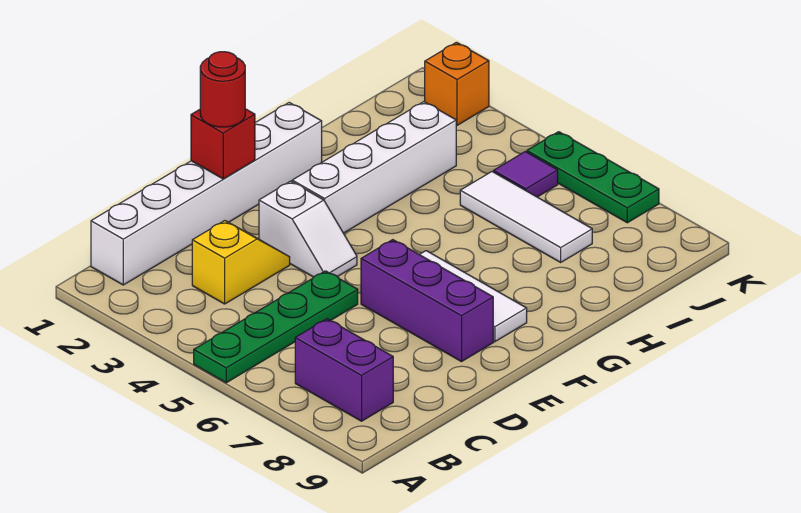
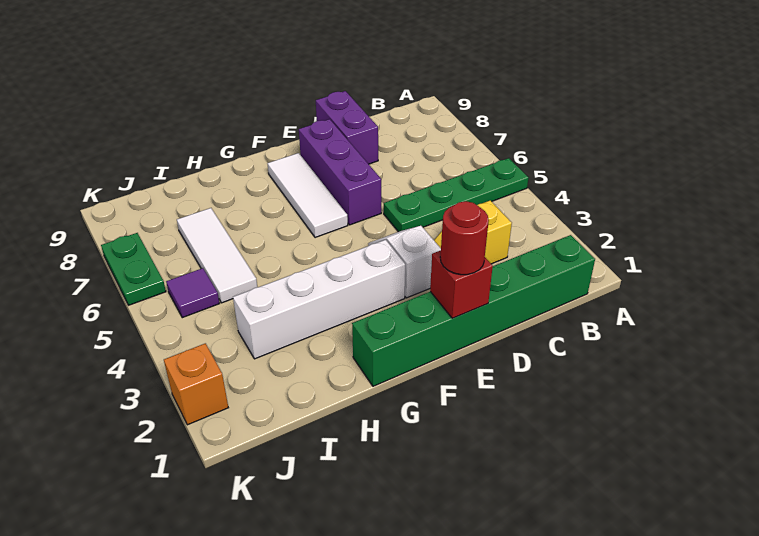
white 1x6 brick [91,103,322,285] -> green 1x6 brick [352,235,595,386]
purple 1x2 brick [295,319,393,421] -> purple 1x2 brick moved to [316,91,378,164]
green 1x3 plate [527,132,659,223] -> green 1x2 plate [101,233,166,305]

